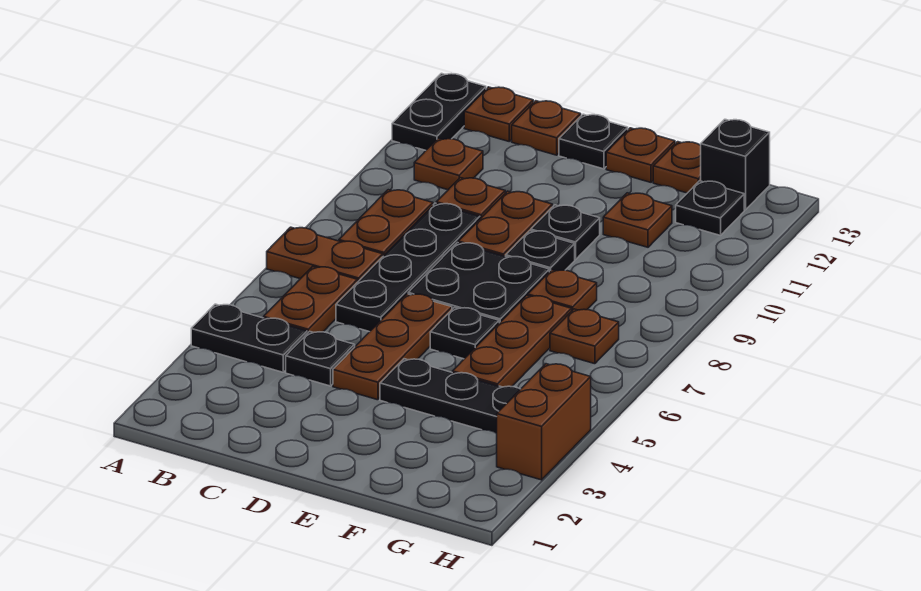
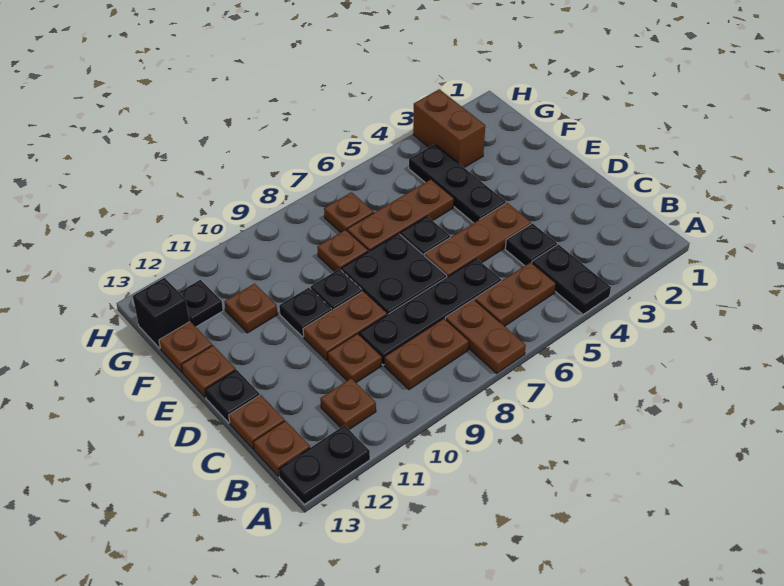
brown 1x2 brick [497,364,591,480] -> brown 1x2 brick turned to [413,89,485,168]

